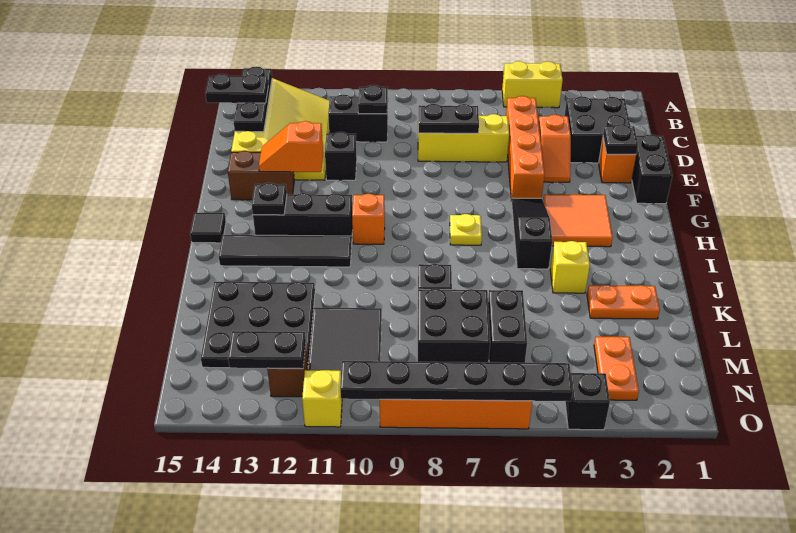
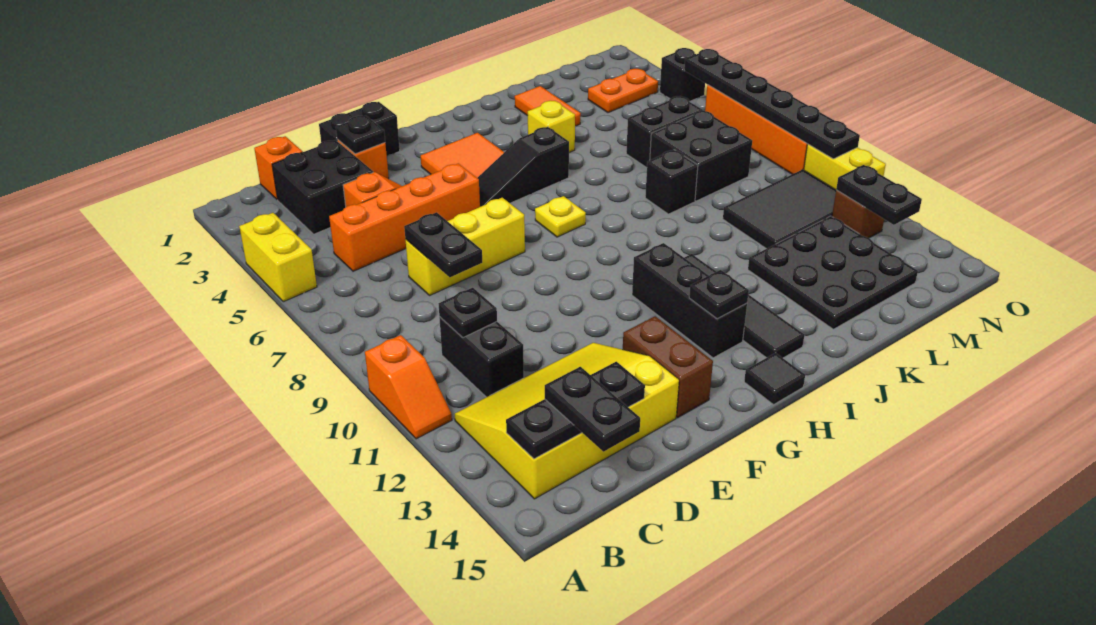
yellow 1x3 brick [418,114,509,162] -> yellow 1x3 brick turned to [405,198,525,295]
black 1x1 brick [325,132,357,180] -> none
orange 1x2 slope [259,121,323,172] -> orange 1x2 slope moved to [365,335,452,439]
orange 1x1 brick [352,194,385,244] -> orange 1x1 brick moved to [254,136,303,200]
orange 1x2 plate [587,285,660,319] -> orange 1x2 tile [515,86,581,126]
yellow 1x1 brick [302,370,342,427] -> yellow 1x2 brick [804,144,886,189]

